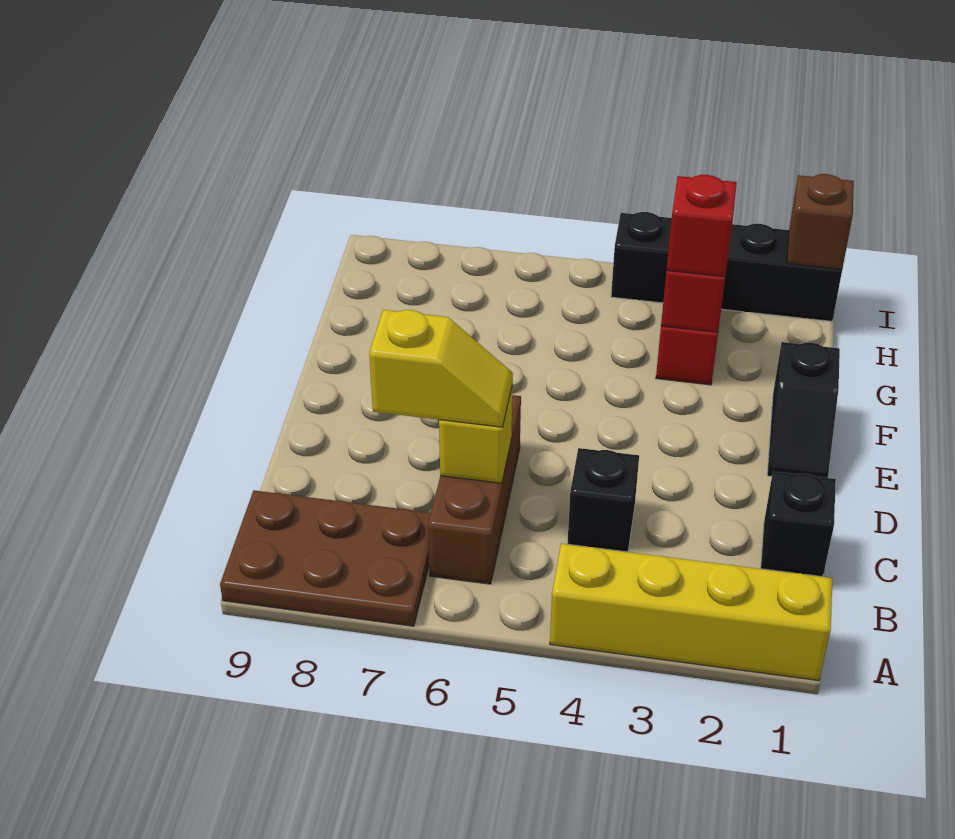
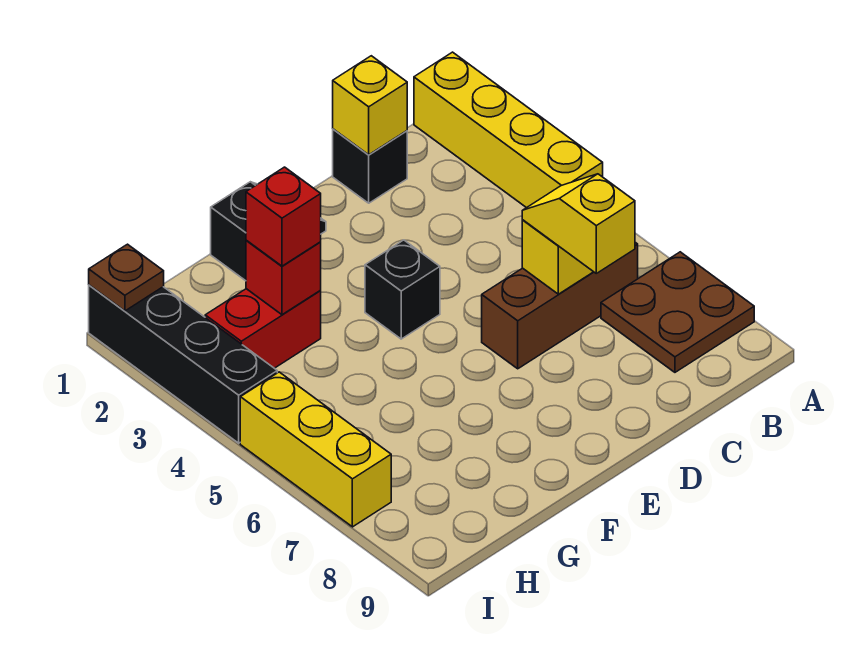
brown 2x3 plate [220,490,431,626] -> brown 2x2 plate [601,252,754,372]
none -> yellow 1x1 brick [333,56,407,155]
black 1x1 brick [567,448,639,552] -> black 1x1 brick moved to [365,240,440,339]
brown 1x1 brick [787,174,854,269] -> brown 1x1 plate [89,244,164,311]
none -> yellow 1x3 brick [240,372,391,527]

